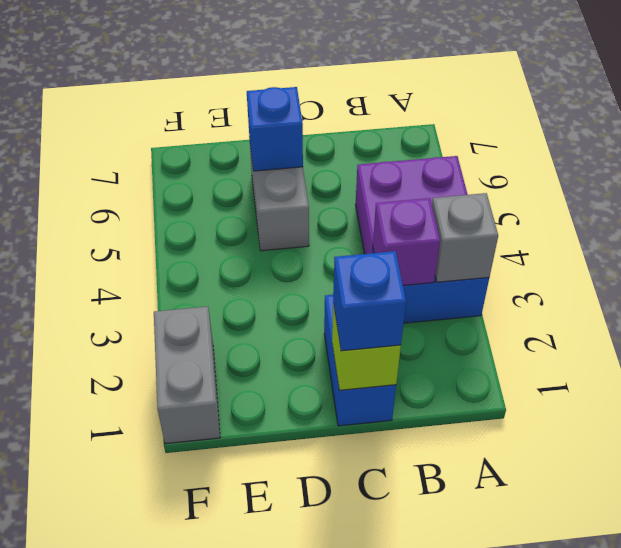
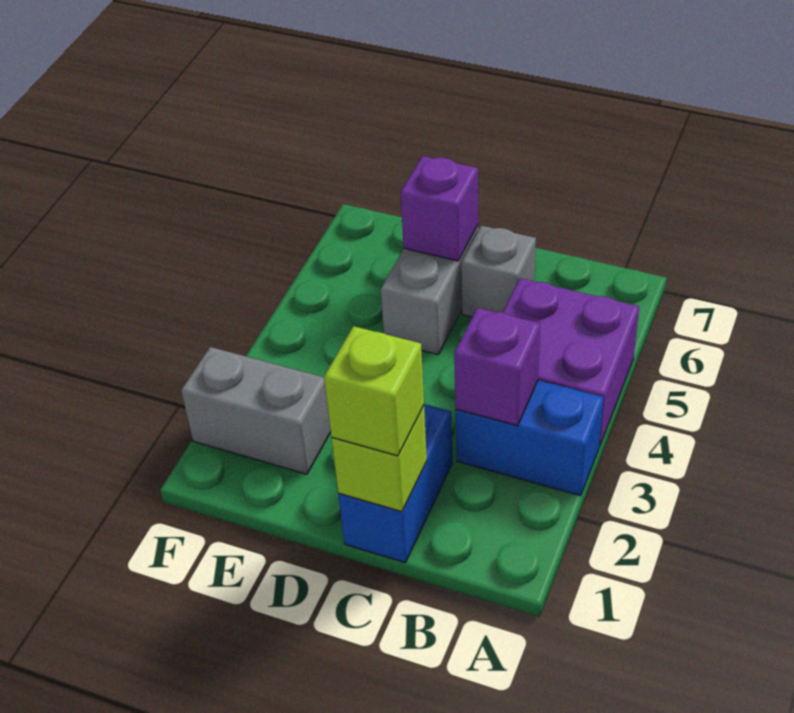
grey 1x1 brick [432,193,498,282] -> grey 1x1 brick moved to [461,226,536,317]
blue 1x1 brick [333,251,406,351] -> lime 1x1 brick [324,326,424,456]
blue 1x1 brick [247,87,303,171] -> purple 1x1 brick [400,156,478,261]
grey 1x2 brick [154,306,220,444] -> grey 1x2 brick turned to [181,347,331,474]

